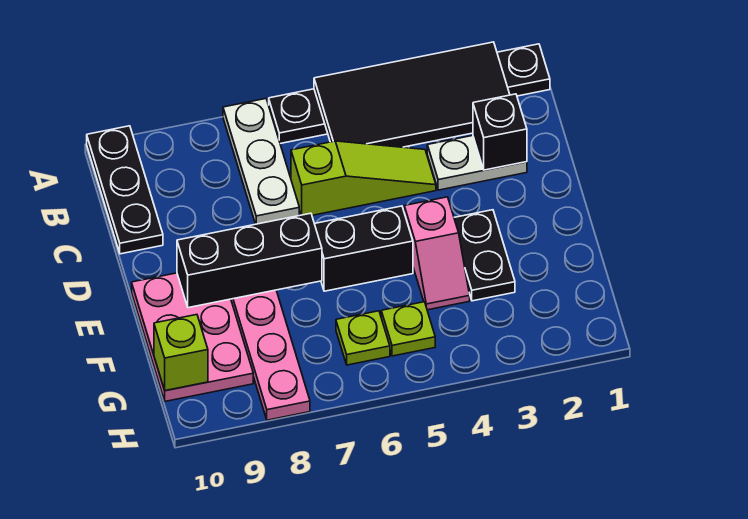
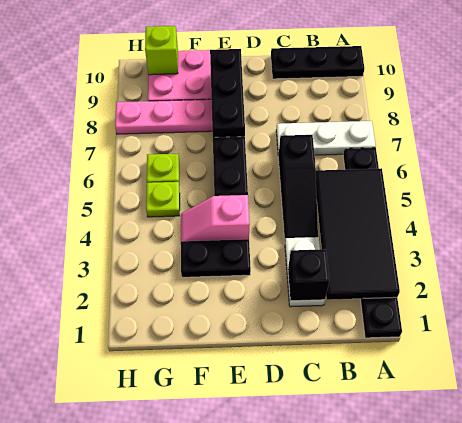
lime 1x3 slope [291,141,436,215] -> black 1x3 slope [278,135,318,239]

